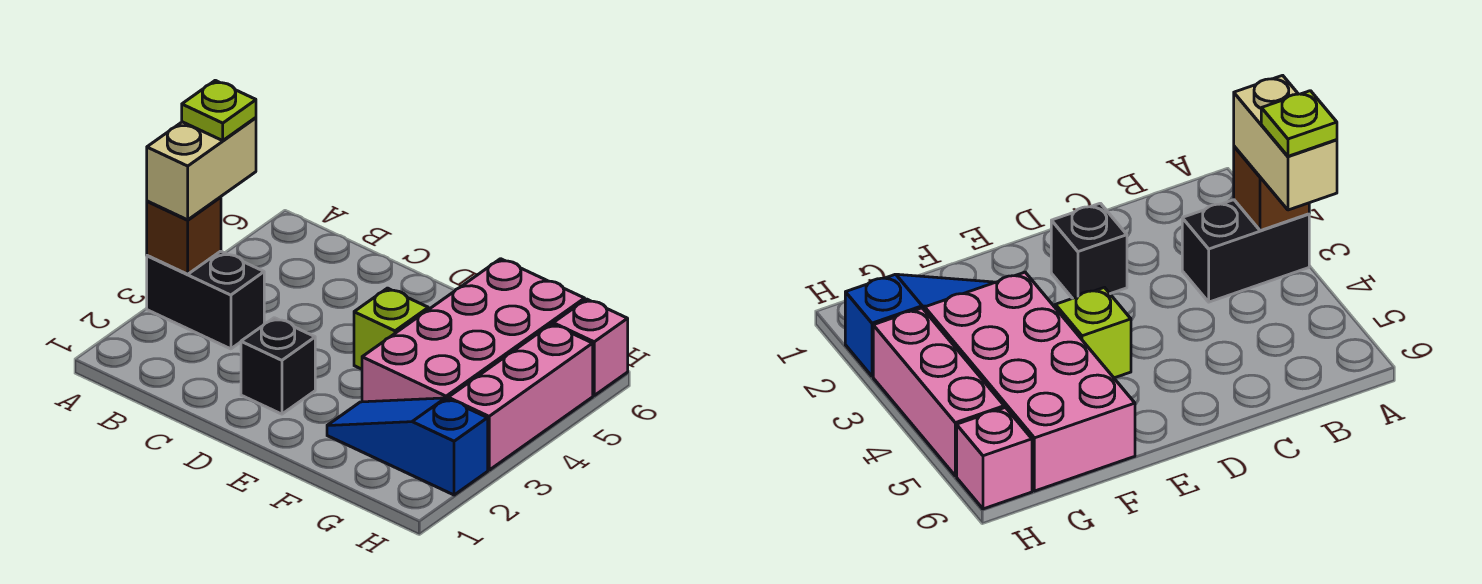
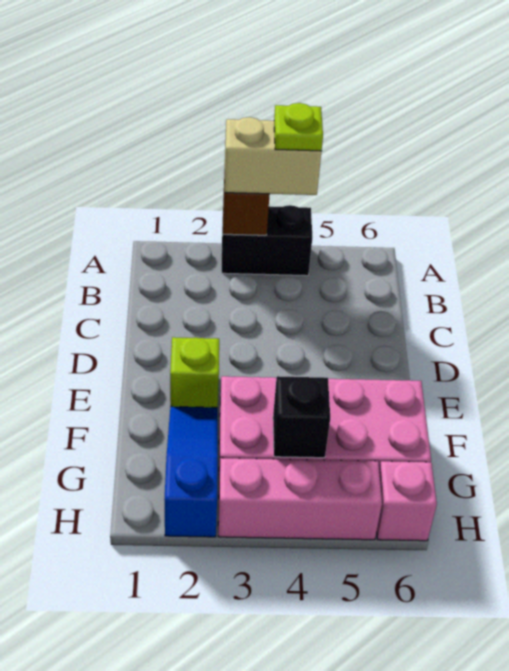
black 1x2 brick [147,251,264,349] -> black 1x2 brick turned to [222,205,312,276]
black 1x1 brick [241,318,315,414] -> black 1x1 brick moved to [273,376,330,458]
lime 1x1 brick [354,288,428,369] -> lime 1x1 brick moved to [170,337,219,407]

